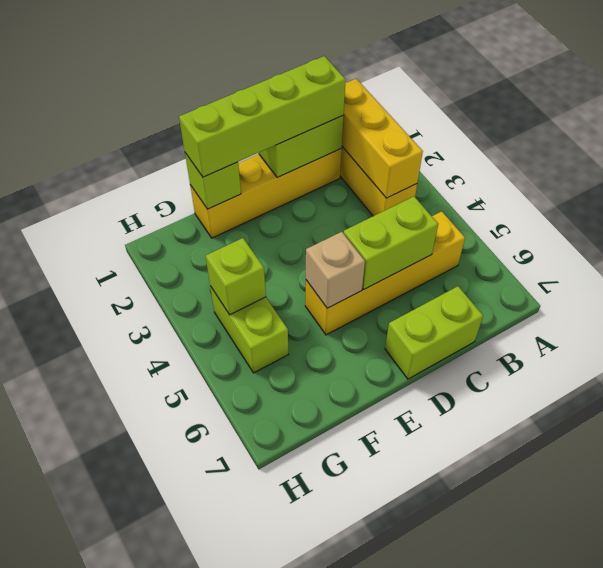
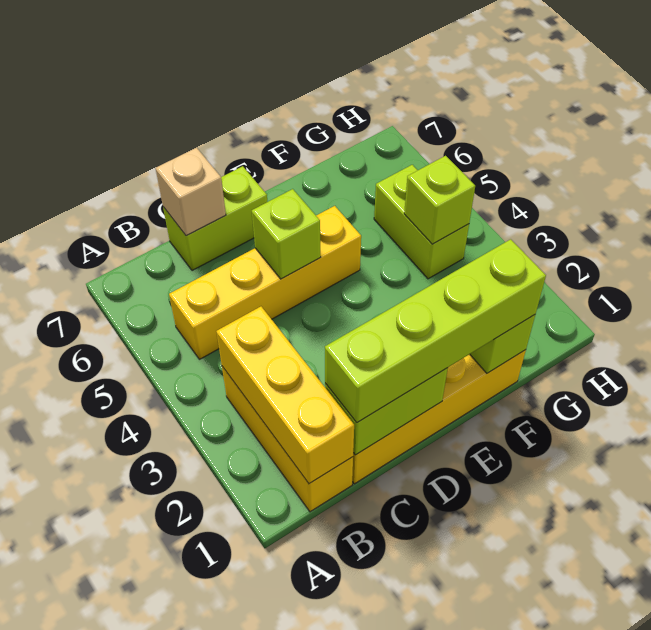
lime 1x2 brick [343,197,438,289] -> lime 1x1 brick [252,189,321,279]
tan 1x1 brick [306,232,365,308] -> tan 1x1 brick moved to [155,148,226,236]

